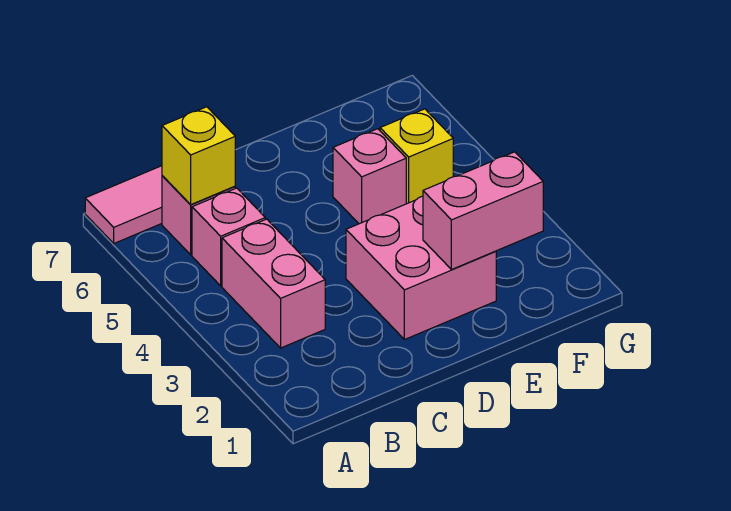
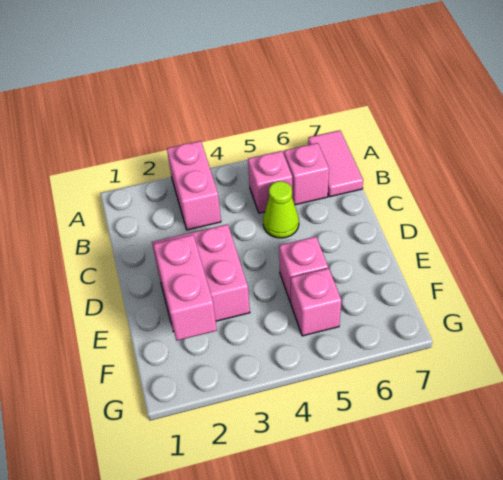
pink 1x2 brick [222,219,325,348] -> pink 1x2 brick turned to [167,141,221,230]
yellow 1x1 brick [162,107,235,205] -> none
none -> lime 1x1 cone [263,181,299,238]
yellow 1x1 brick [380,109,453,204] -> pink 1x1 brick [291,268,342,336]

